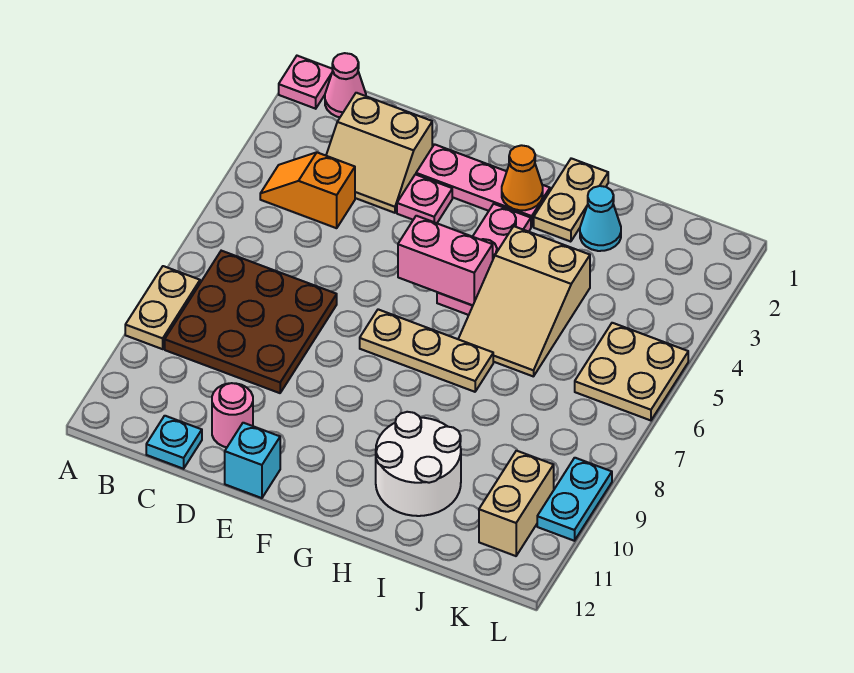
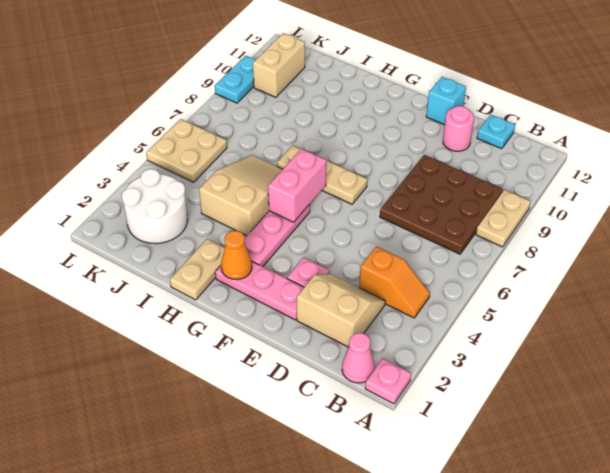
pink 1x2 brick [398,216,493,305] -> pink 1x2 brick turned to [268,149,326,222]
white 2x2 round brick [376,412,461,516] -> white 2x2 round brick moved to [122,169,188,244]
cyan 1x1 cone [580,186,621,251] -> none

